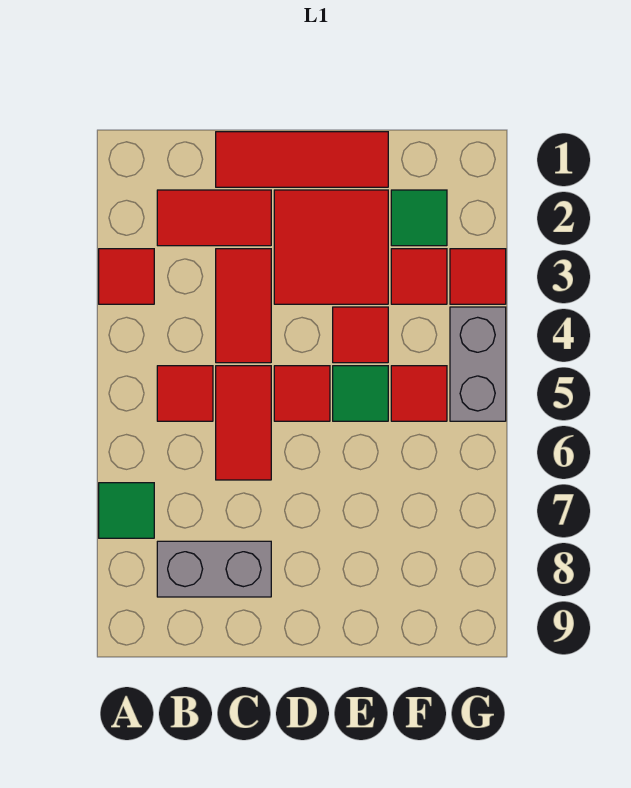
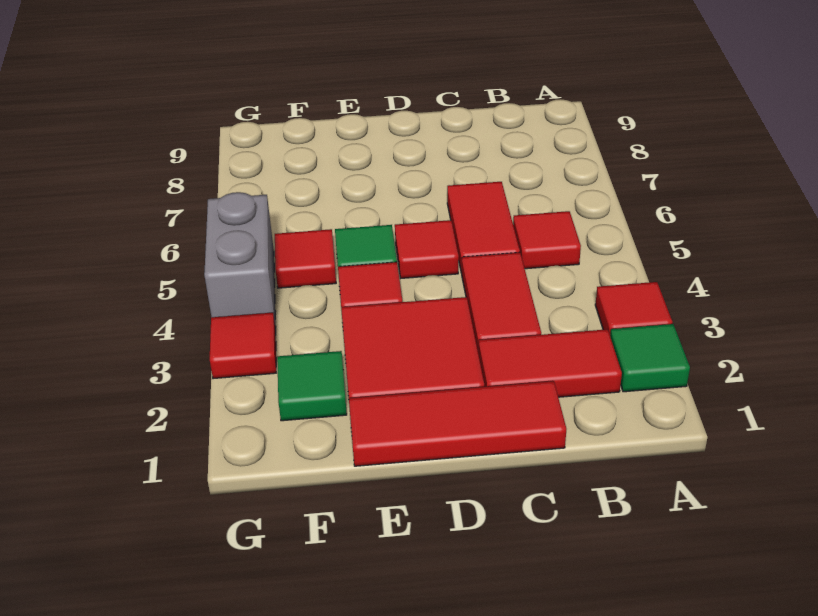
green 1x1 tile [99,483,154,538] -> green 1x1 tile moved to [610,324,690,392]
grey 1x2 brick [157,541,271,597] -> none
red 1x1 tile [391,249,447,304] -> none

